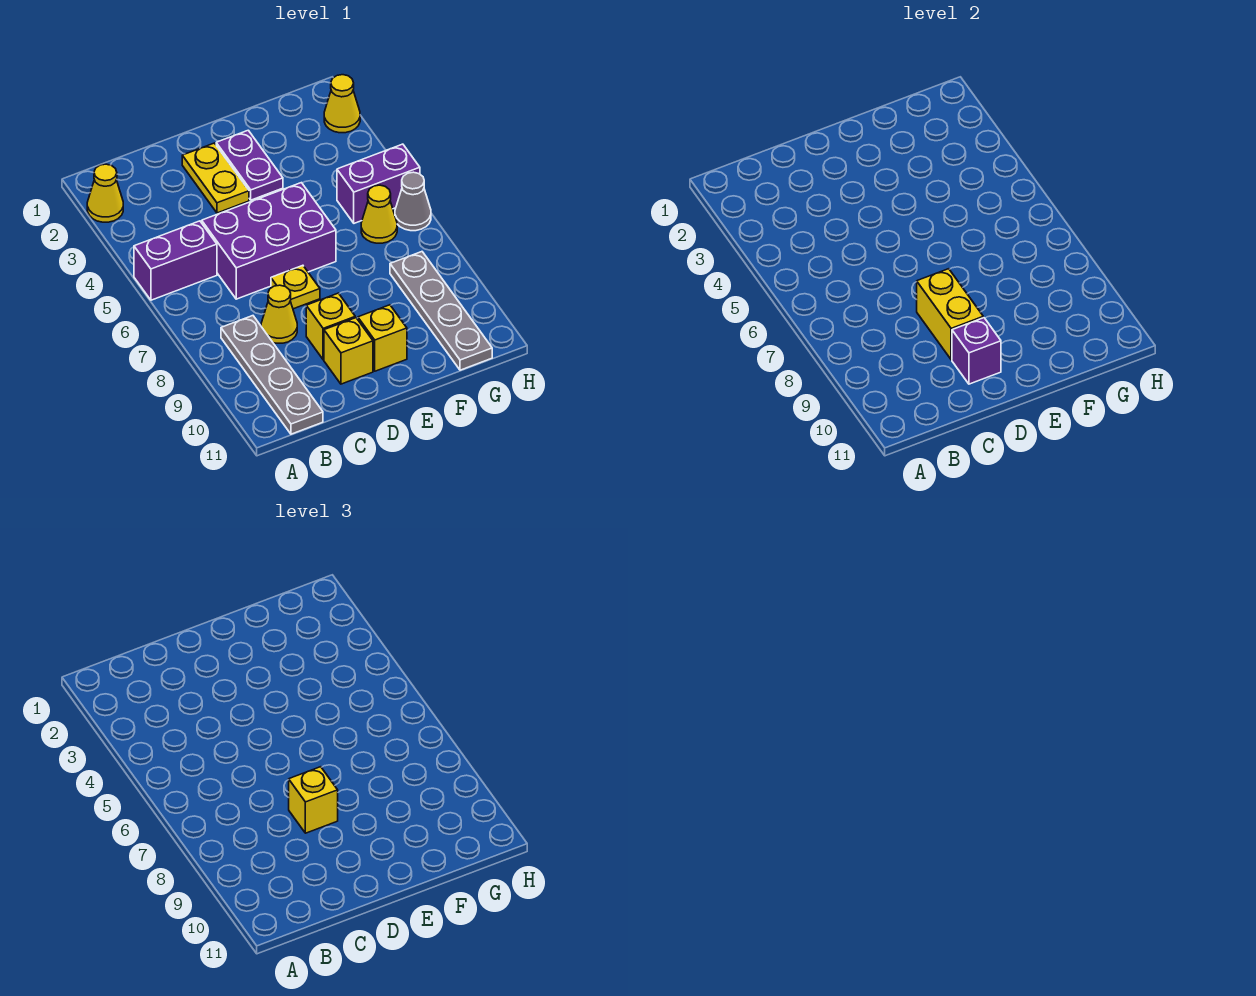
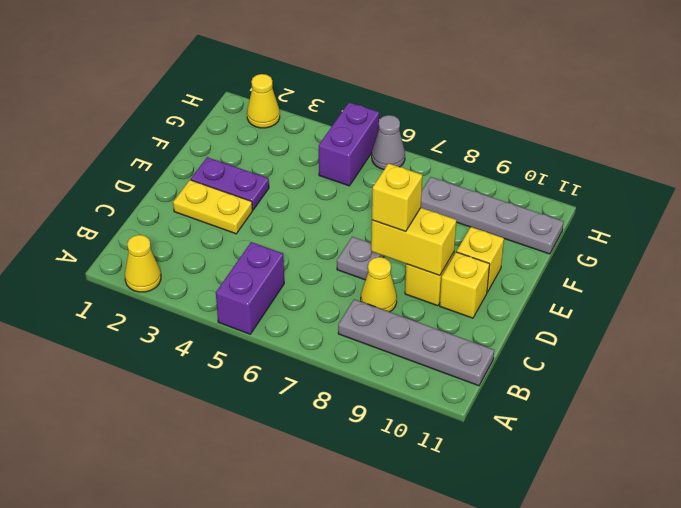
purple 2x3 brick [202,183,336,299] -> none
yellow 1x1 plate [271,265,320,309] -> grey 1x1 plate [337,237,384,280]
purple 1x1 brick [952,318,1001,384] -> none
yellow 1x1 cone [361,185,397,243] -> none

